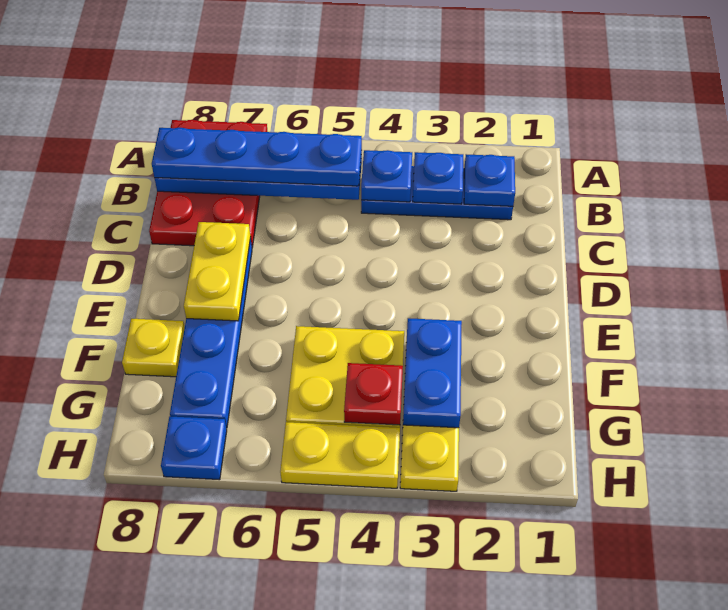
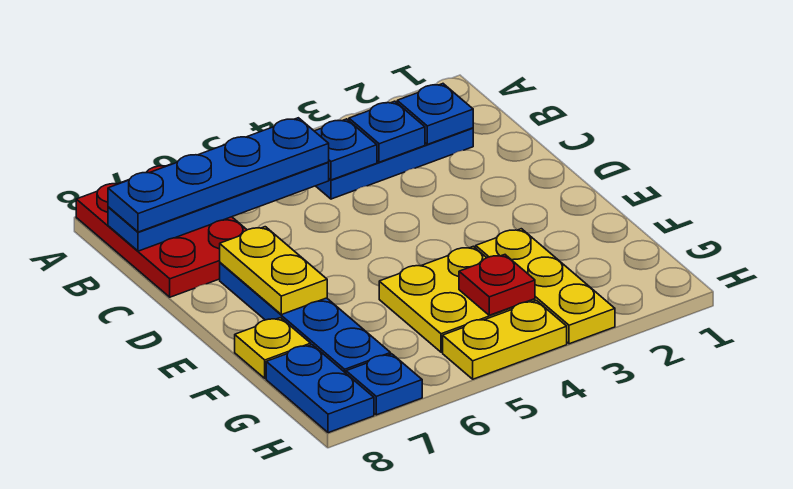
blue 1x2 plate [403,318,462,428] -> blue 1x2 plate moved to [266,345,374,433]

